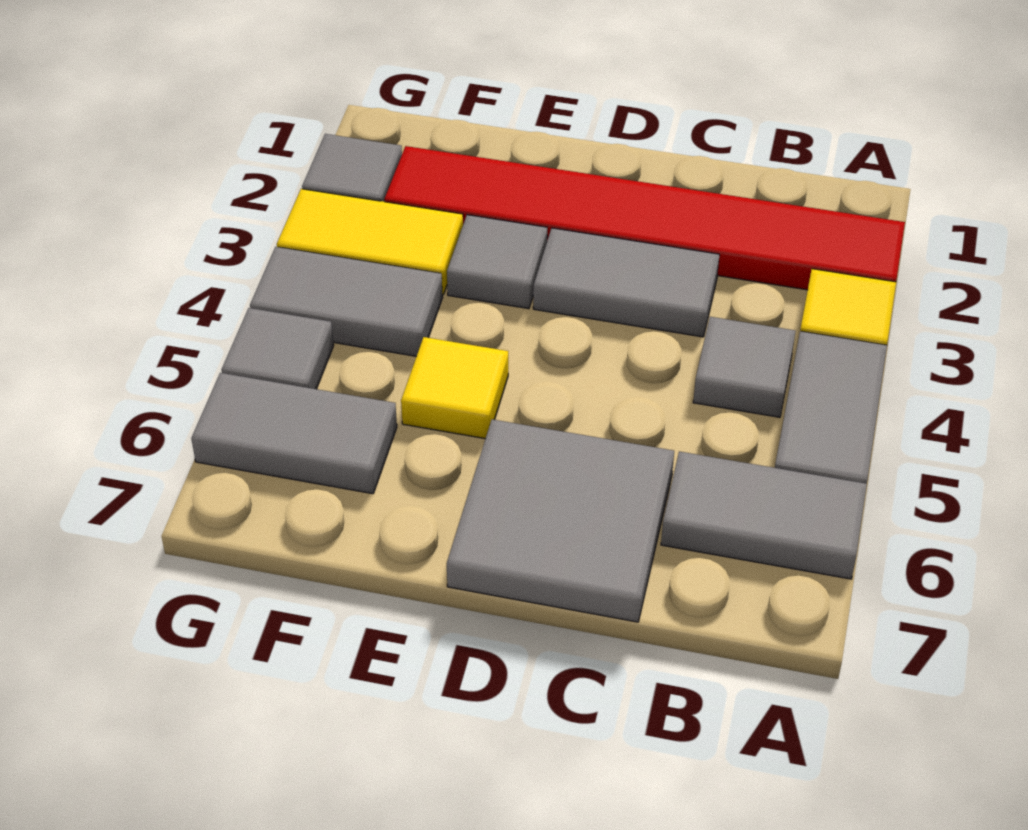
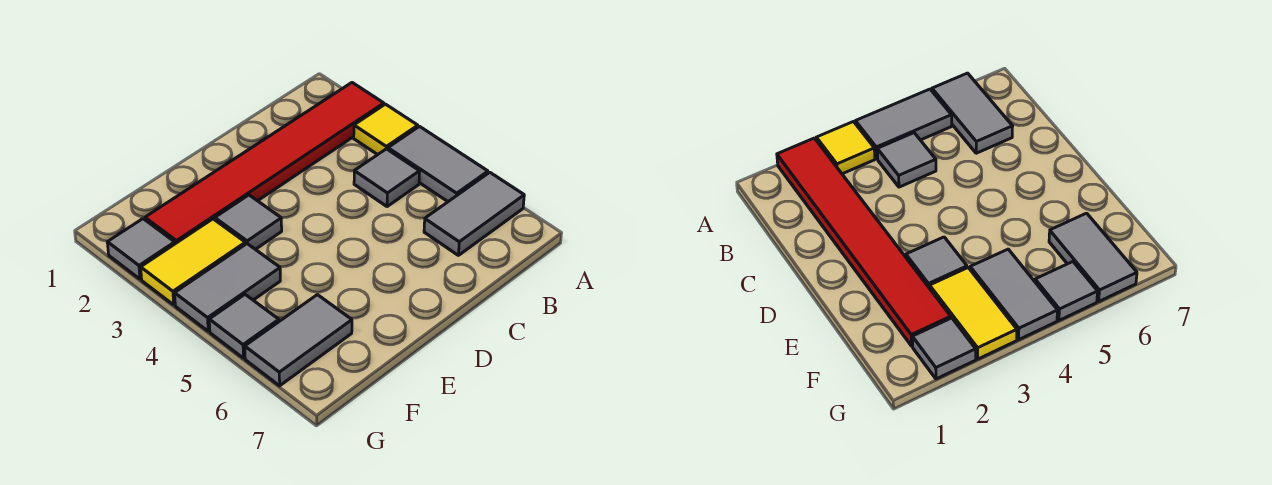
grey 1x2 tile [533,228,720,337] -> none
grey 2x2 tile [447,419,674,622] -> none
yellow 1x1 tile [401,337,508,439] -> none

